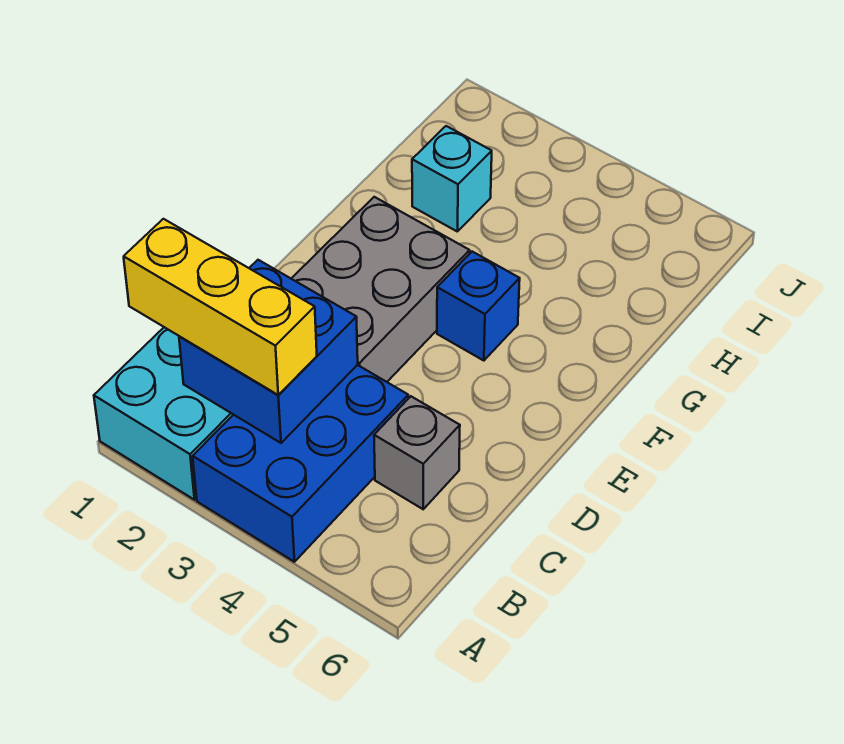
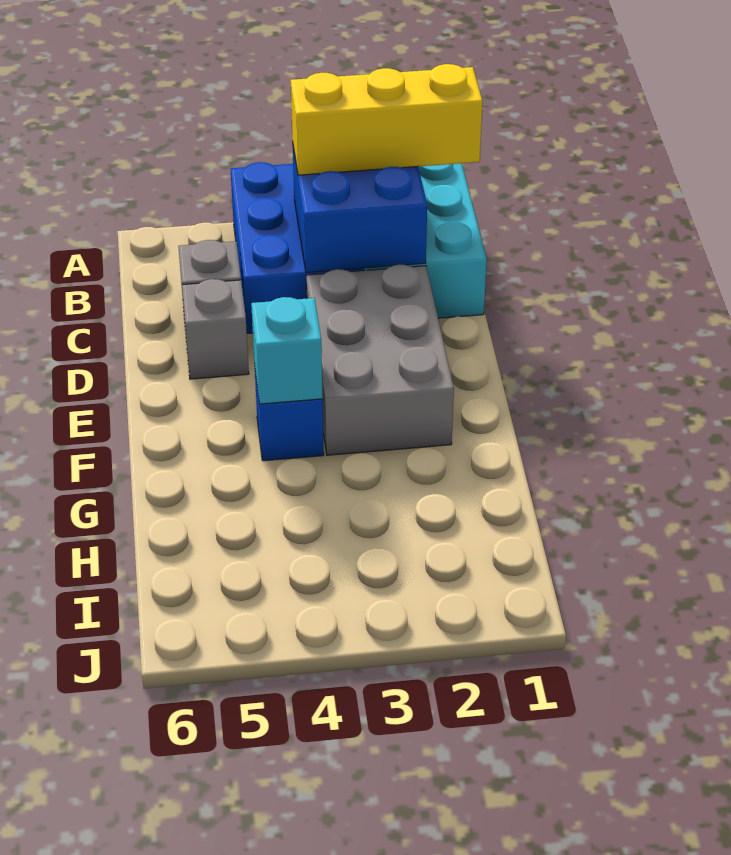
none -> grey 1x1 brick [182,279,249,379]
cyan 1x1 brick [412,126,492,232] -> cyan 1x1 brick moved to [251,297,323,404]

